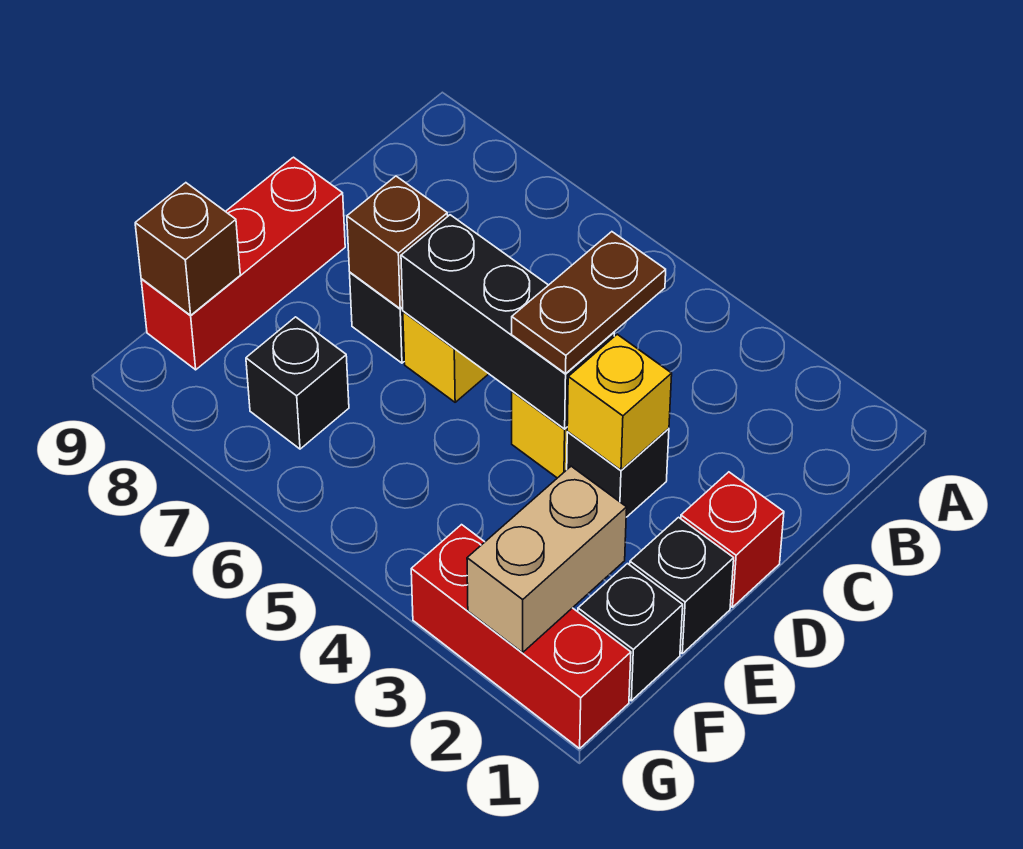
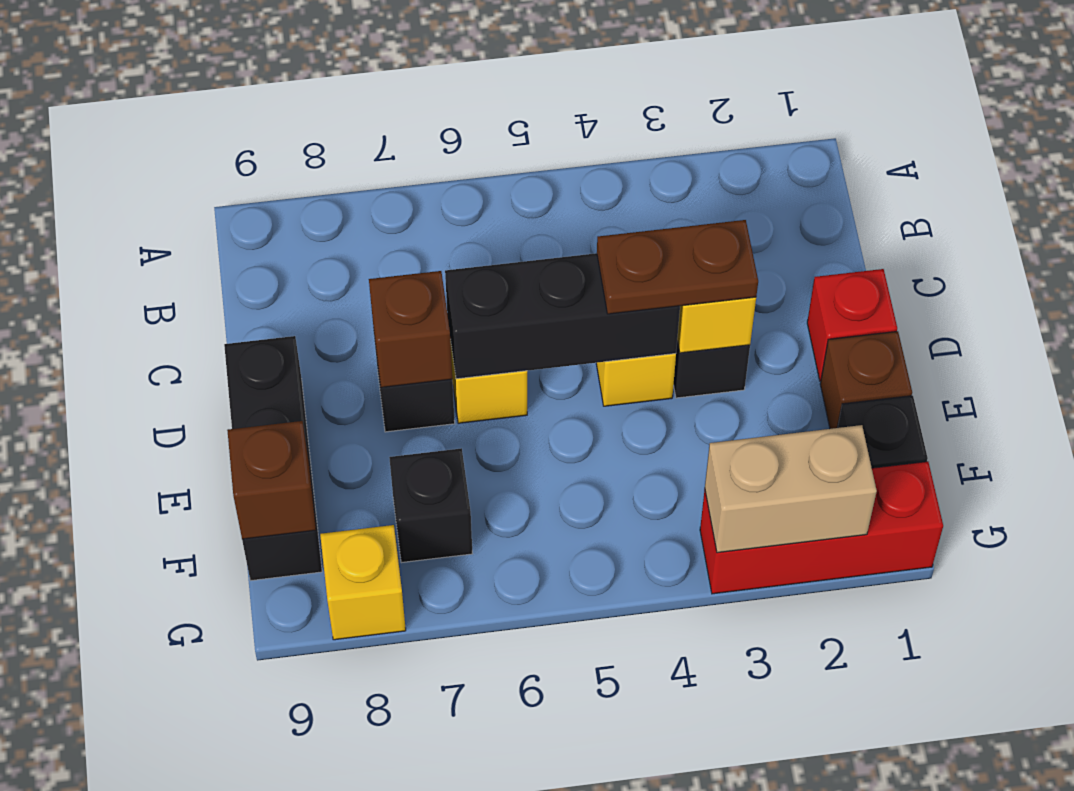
brown 1x2 plate [512,232,666,374] -> brown 1x2 plate turned to [597,220,758,314]
red 1x3 brick [141,157,345,370] -> black 1x3 brick [224,336,322,580]
black 1x1 brick [630,517,734,653] -> brown 1x1 brick [820,331,912,429]
tan 1x2 brick [467,466,627,653] -> tan 1x2 brick turned to [705,425,877,553]
none -> yellow 1x1 brick [320,525,406,640]

